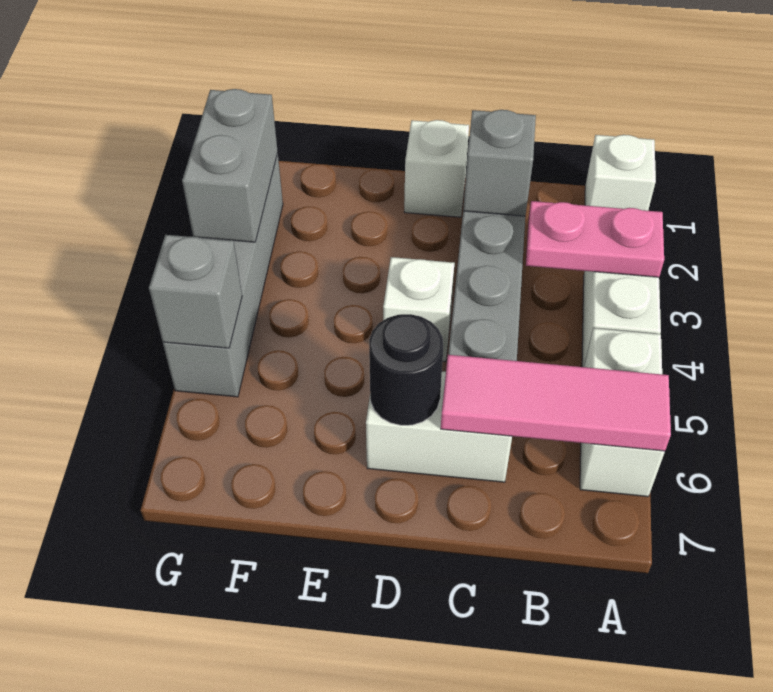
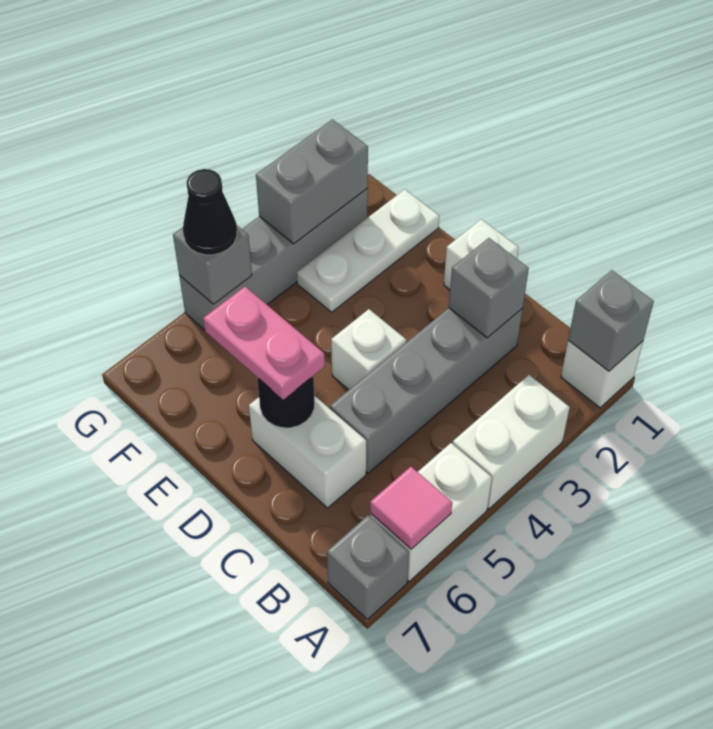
none -> grey 1x1 brick [568,270,654,371]
pink 1x2 plate [526,201,664,277] -> pink 1x2 plate moved to [203,287,325,400]
pink 1x3 tile [441,355,671,451] -> pink 1x1 tile [370,467,452,549]
none -> grey 1x1 brick [327,515,409,620]
none -> white 1x3 plate [297,189,439,312]
none -> black 1x1 cone [183,169,237,255]

